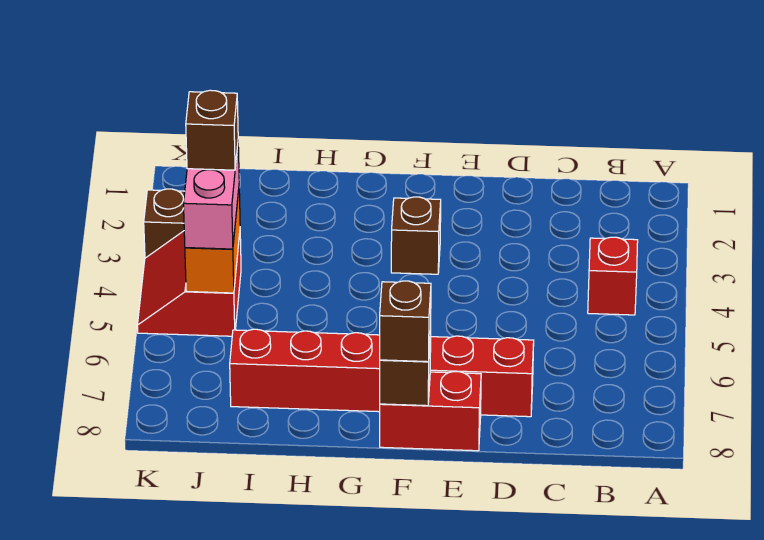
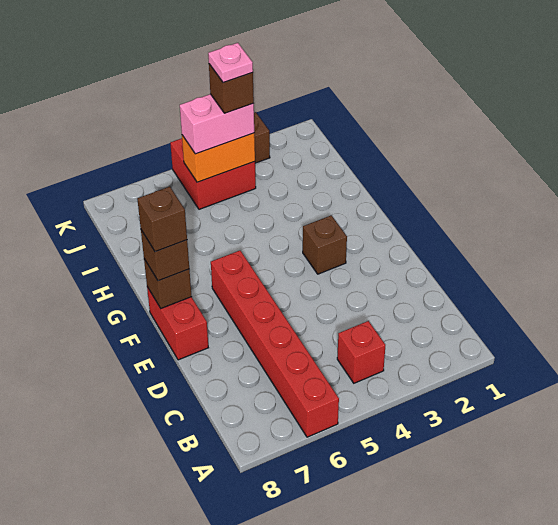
red 1x6 brick [230,329,534,417] -> red 1x6 brick moved to [211,250,339,437]
none -> brown 1x1 brick [137,187,187,252]
red 2x2 slope [137,231,241,336] -> red 2x2 brick [170,138,256,209]
none -> pink 1x1 plate [208,43,253,83]

